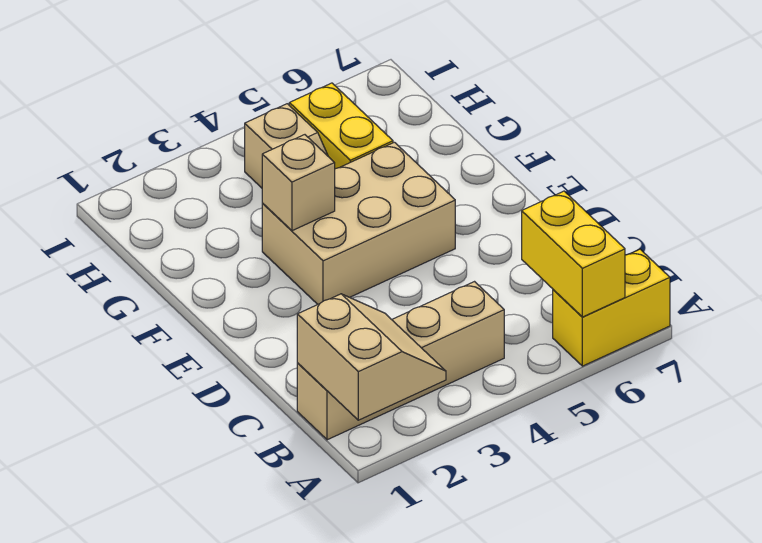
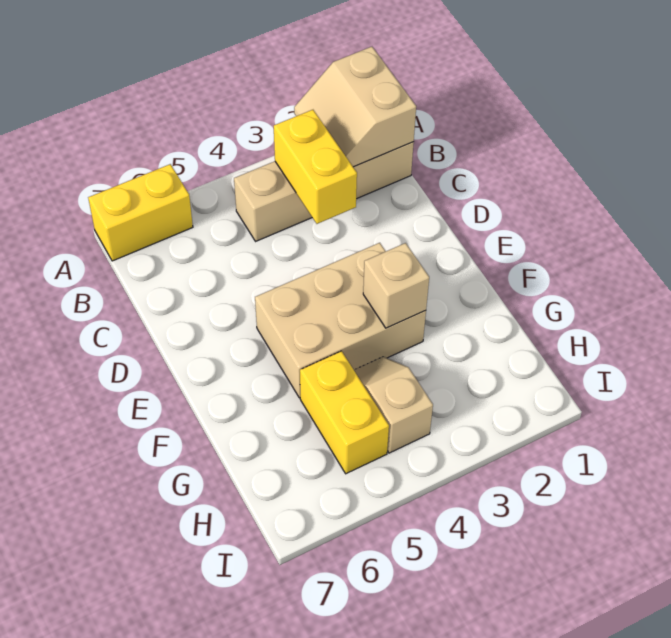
yellow 1x2 brick [522,191,625,317] -> yellow 1x2 brick moved to [274,110,357,224]

